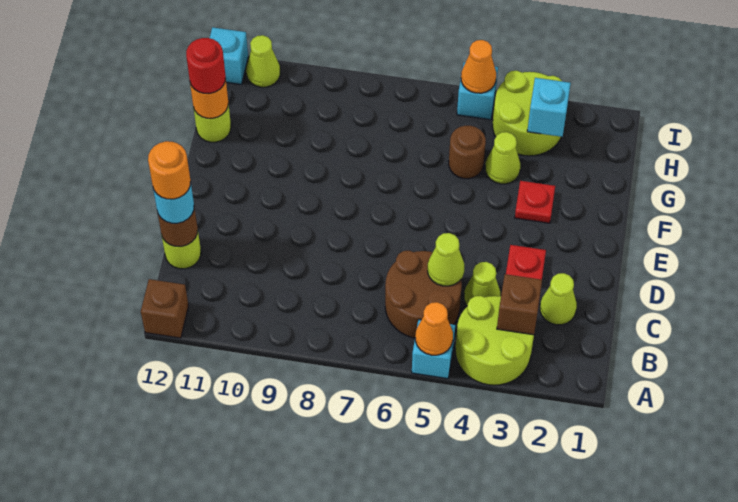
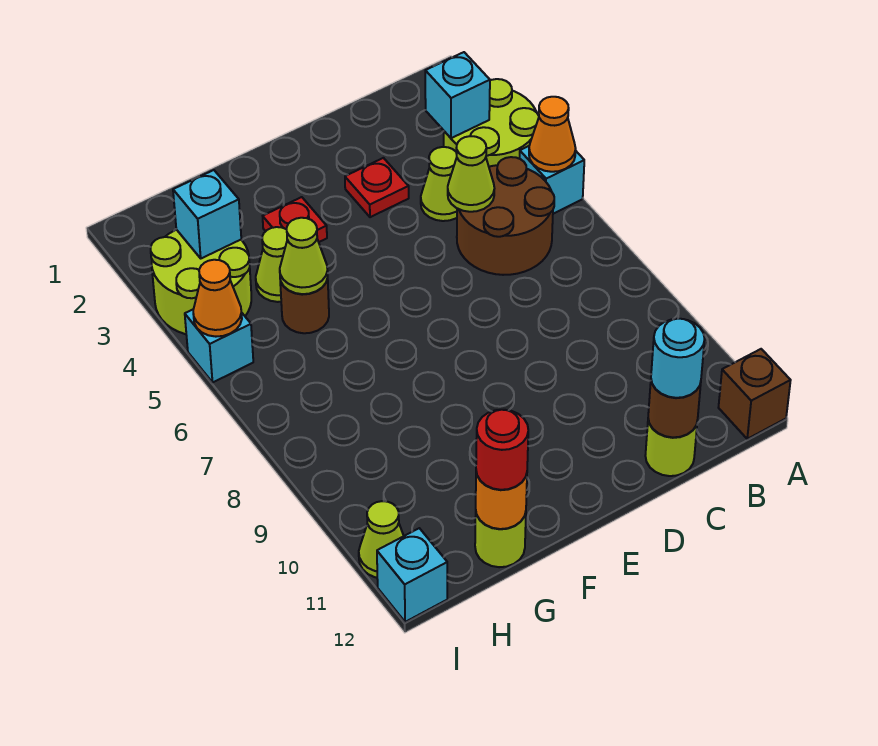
brown 1x1 brick [497,274,542,335] -> cyan 1x1 brick [425,52,490,138]
lime 1x1 cone [540,273,577,325] -> lime 1x1 cone moved to [280,218,328,294]
orange 1x1 round brick [148,141,191,199] -> none

